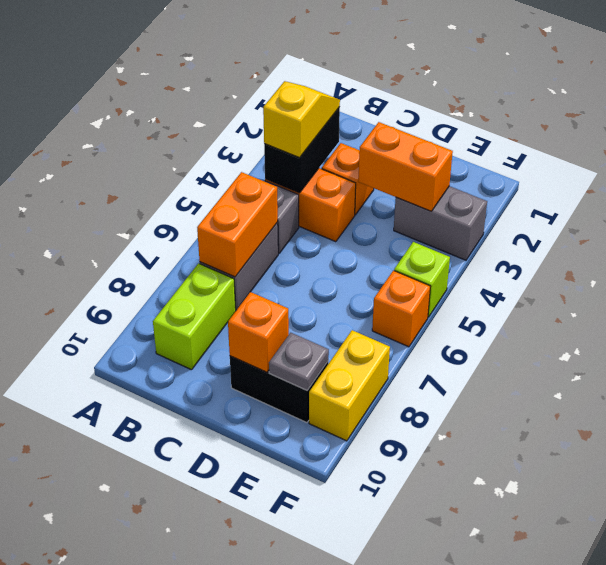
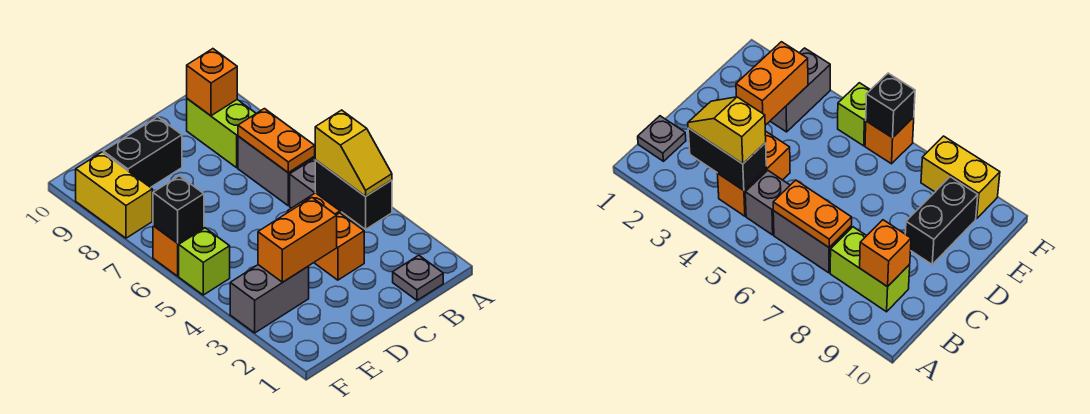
orange 1x2 brick [197,172,278,277] -> orange 1x2 plate [238,109,315,173]
orange 1x1 brick [228,292,289,372] -> orange 1x1 brick moved to [187,49,237,116]
grey 1x1 plate [269,333,329,390] -> grey 1x1 plate moved to [393,255,443,300]
none -> black 1x1 brick [153,176,204,243]

